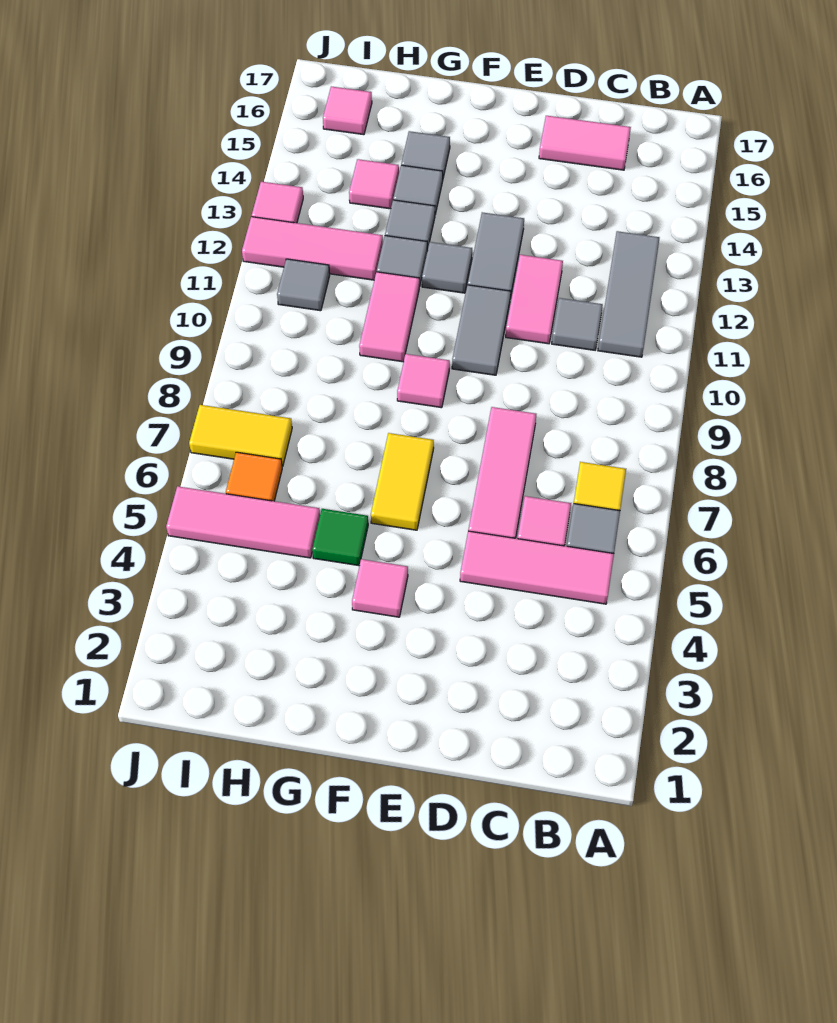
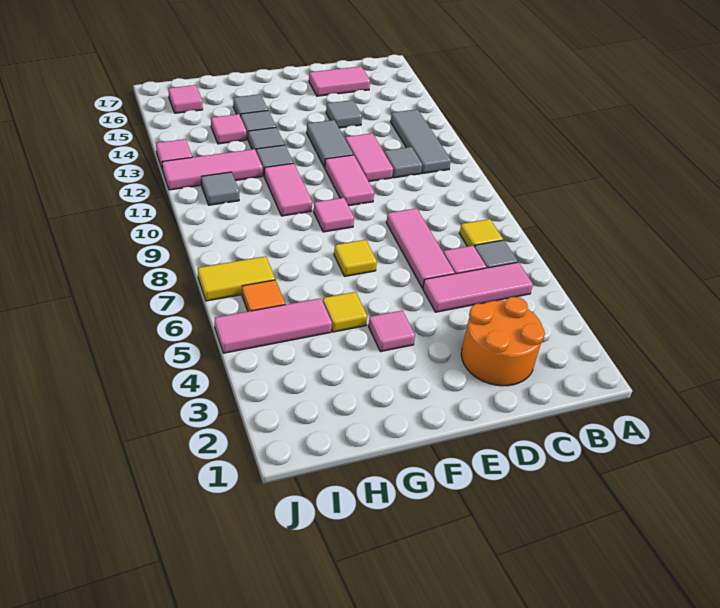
none -> orange 2x2 round brick [461,297,545,386]
grey 1x2 tile [452,285,511,375] -> pink 1x2 tile [325,155,374,206]
yellow 1x2 tile [371,433,434,530] -> yellow 1x1 tile [334,240,377,276]
grey 1x1 tile [422,242,472,293] -> grey 1x1 tile moved to [326,100,362,128]
green 1x1 tile [312,509,368,566] -> yellow 1x1 tile [323,292,367,332]

